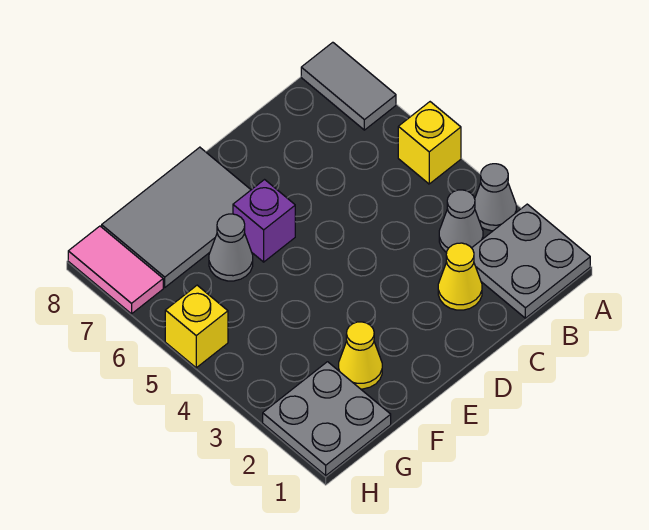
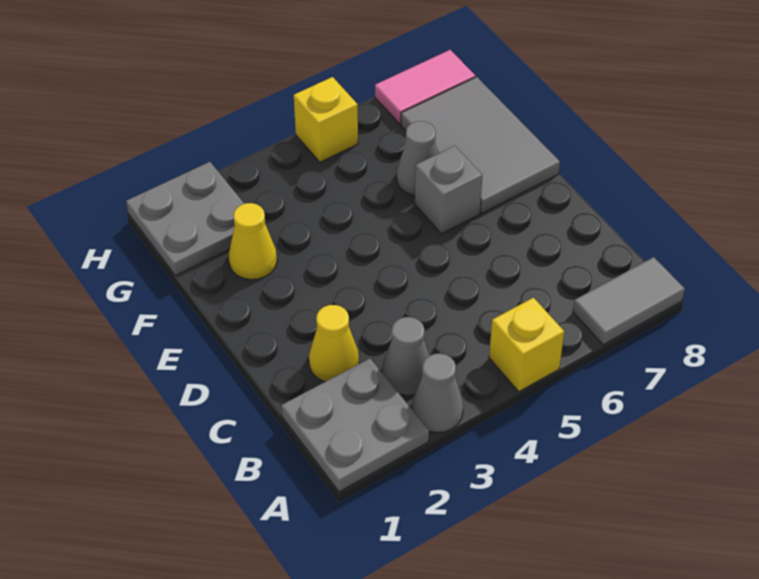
purple 1x1 brick [233,180,295,262] -> grey 1x1 brick [415,146,482,234]

